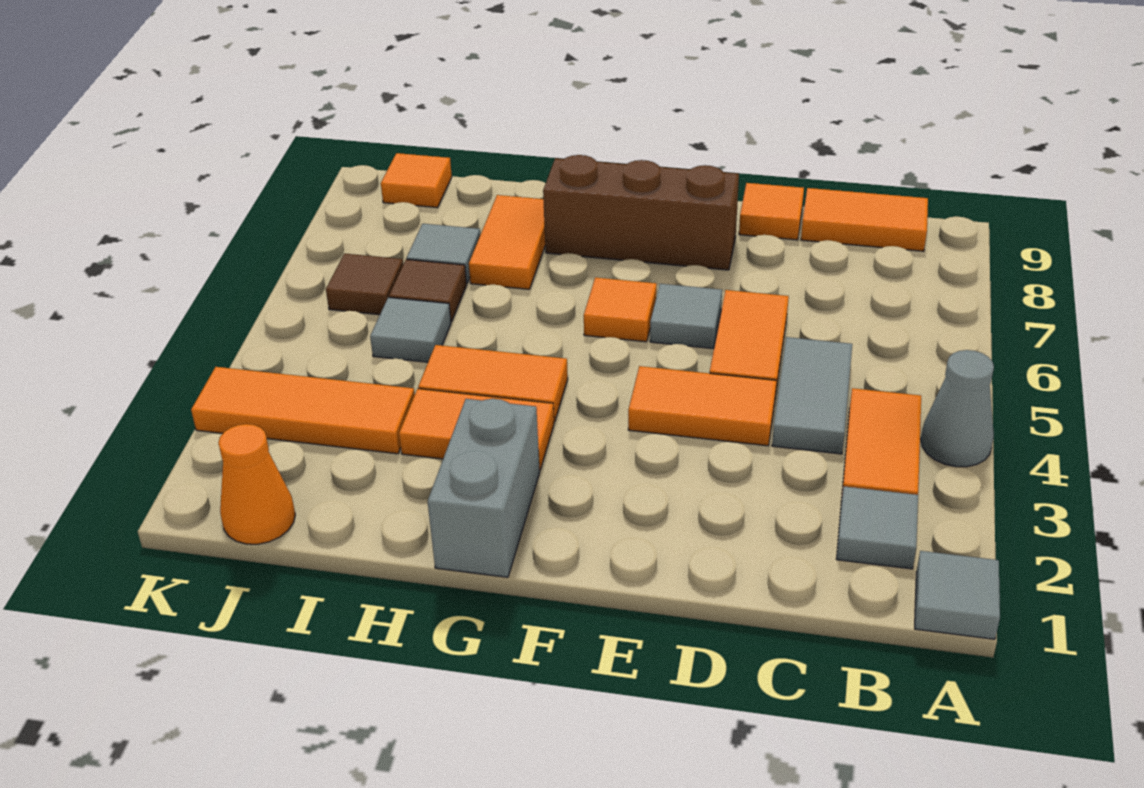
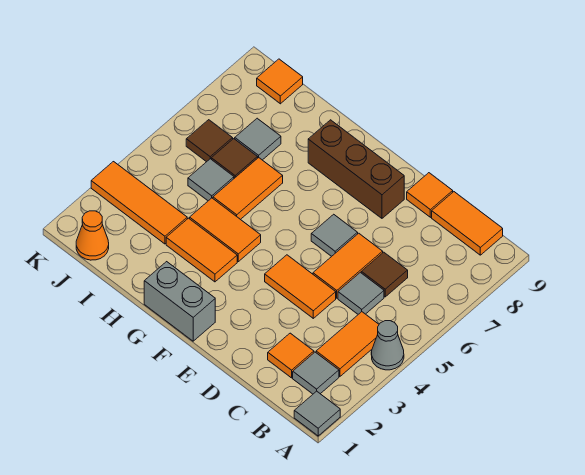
grey 1x2 tile [772,337,852,454] -> grey 1x1 tile [338,272,384,314]
none -> brown 1x1 tile [361,252,408,297]
orange 1x1 tile [584,277,657,342] -> orange 1x1 tile moved to [268,333,314,378]
grey 1x2 brick [428,399,540,577] -> grey 1x2 brick turned to [144,262,215,341]
orange 1x2 tile [469,195,545,289] -> orange 1x2 tile moved to [213,158,283,220]

